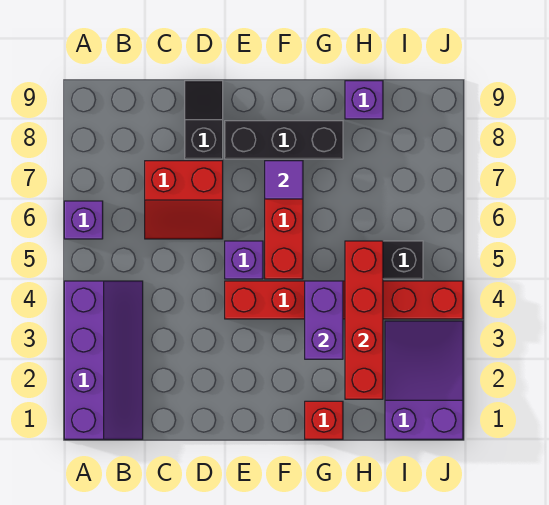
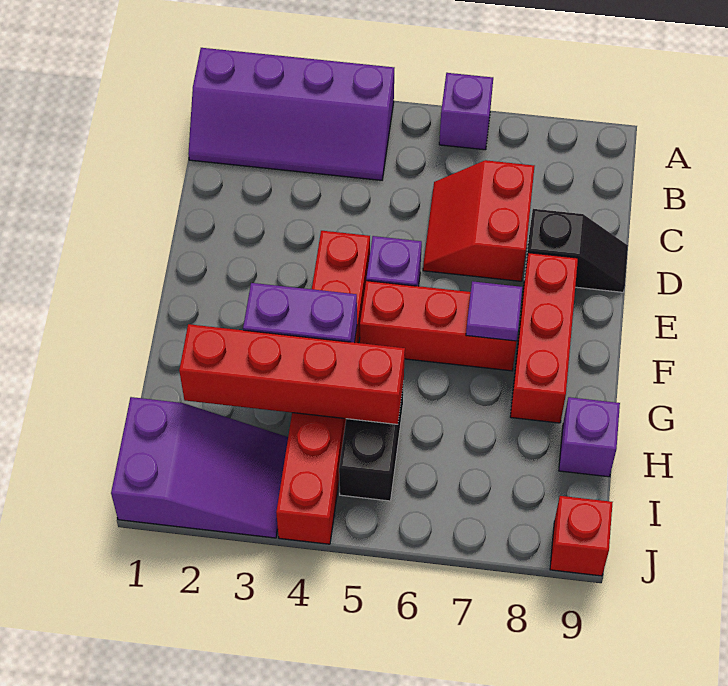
black 1x3 brick [225,121,343,159] -> red 1x3 brick [510,253,578,423]
red 1x1 brick [305,401,343,439] -> red 1x1 brick moved to [550,496,613,576]

